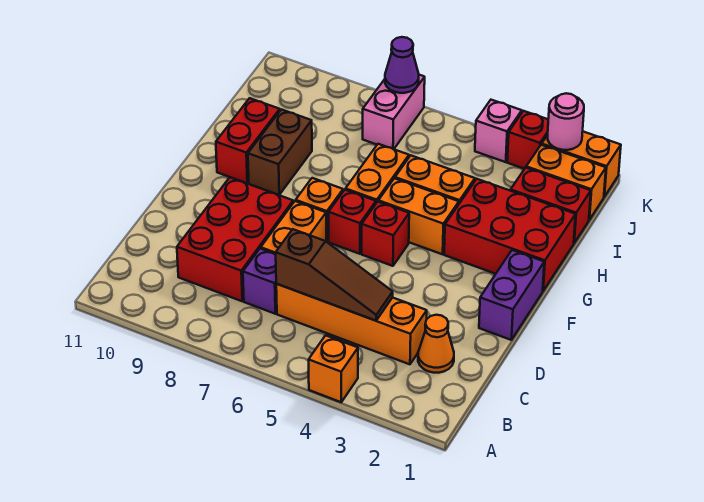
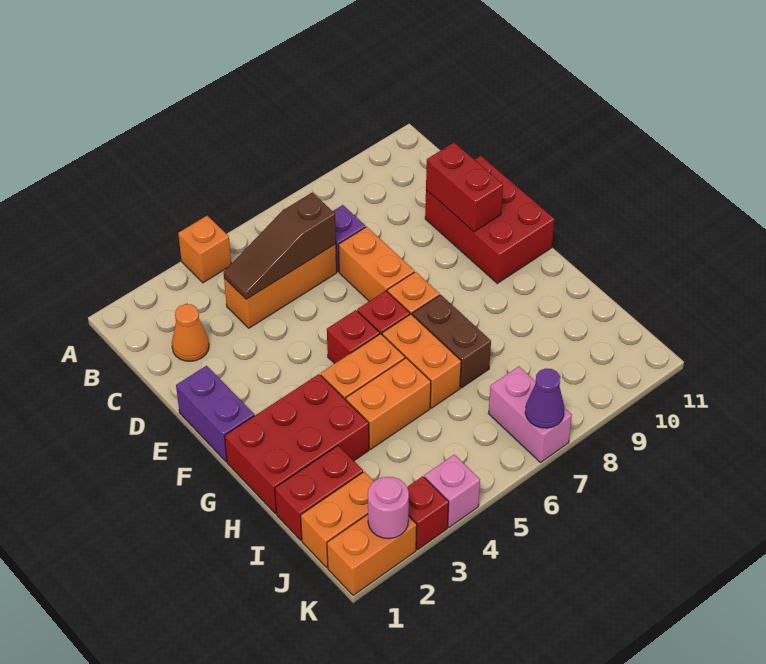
orange 1x4 brick [276,284,427,364] -> orange 1x3 brick [224,244,337,328]
red 2x3 brick [177,177,293,301] -> red 2x3 brick moved to [425,156,554,283]
brown 1x2 brick [248,109,312,195] -> brown 1x2 brick moved to [412,295,491,388]
red 1x2 brick [216,98,280,183] -> red 1x2 brick moved to [426,143,503,232]

